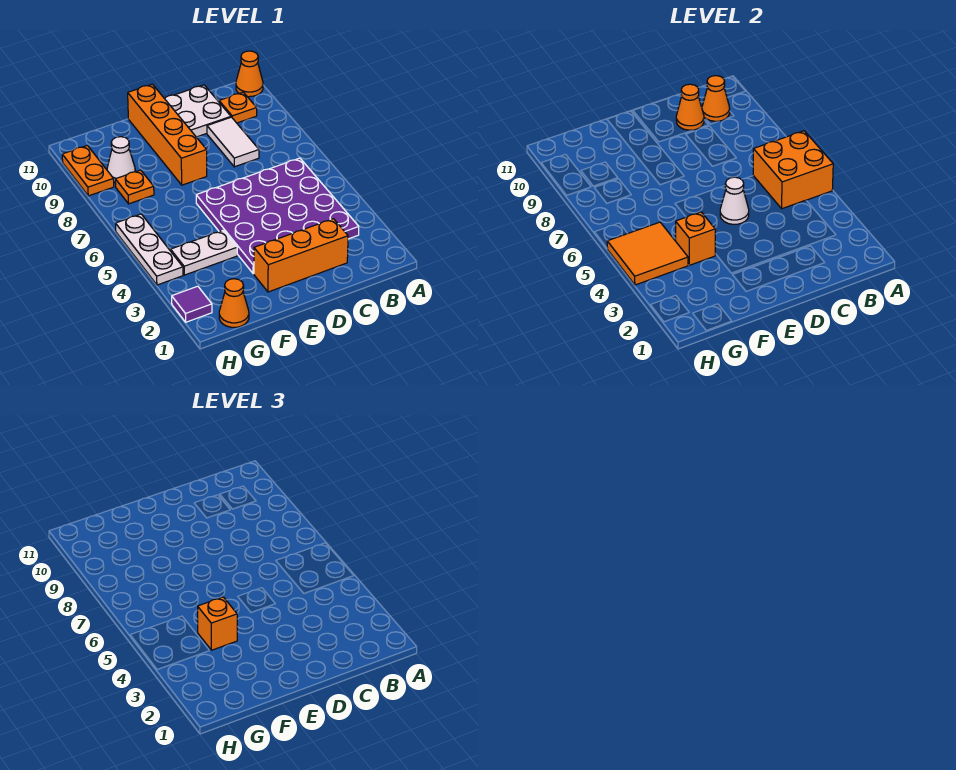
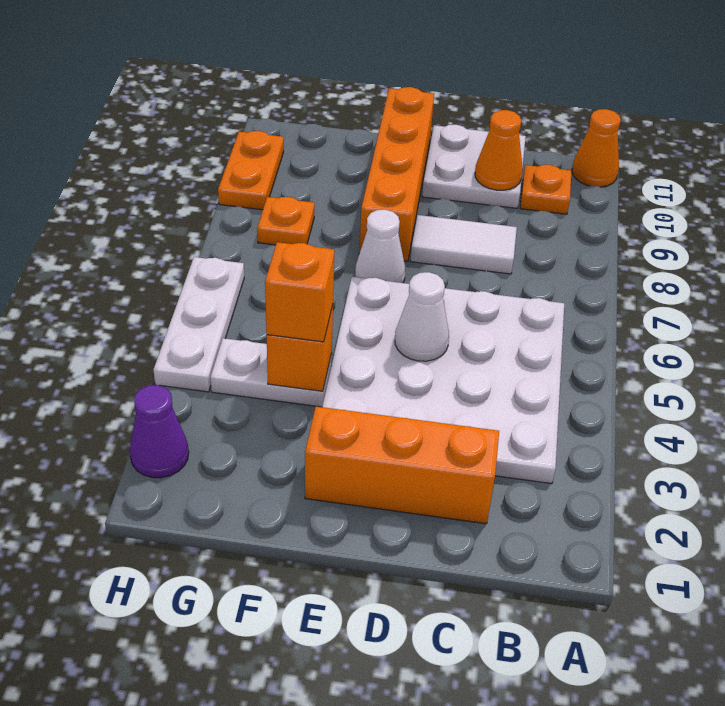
orange 2x2 brick [753,131,833,209] -> none
purple 4x4 plate [196,158,359,274] -> white 4x4 plate [322,277,564,484]
orange 1x1 cone [702,76,730,122] -> none
white 1x2 tile [207,117,259,167] -> white 1x2 tile turned to [411,215,517,274]
orange 1x1 cone [219,279,249,327] -> none
orange 2x2 tile [607,222,688,285] -> none
white 1x1 cone [107,137,135,182] -> white 1x1 cone moved to [355,210,405,283]
purple 1x1 tile [172,286,212,322] -> purple 1x1 cone [130,385,189,478]

